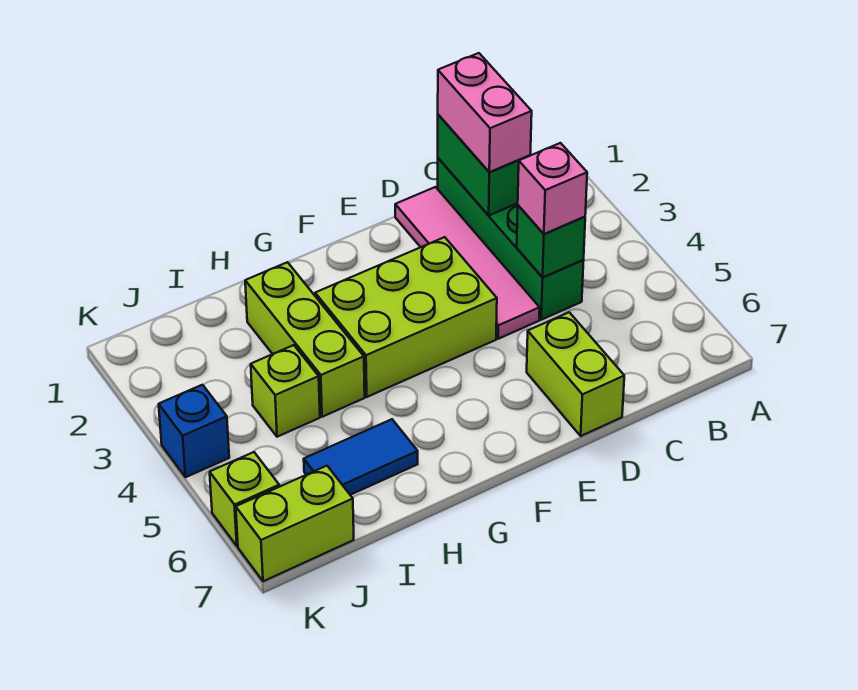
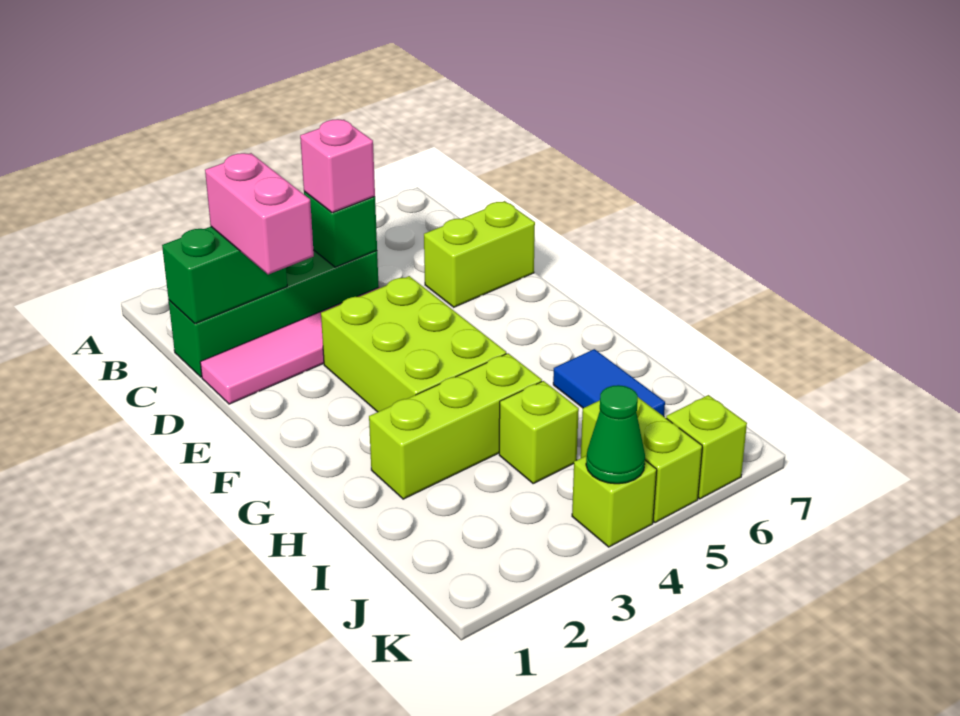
pink 1x2 brick [438,53,532,172] -> pink 1x2 brick turned to [205,153,314,274]
lime 1x2 brick [236,466,354,581] -> lime 1x2 brick moved to [581,397,702,523]
blue 1x1 brick [159,385,229,477] -> lime 1x1 brick [572,456,657,547]
none -> green 1x1 cone [586,385,645,484]

